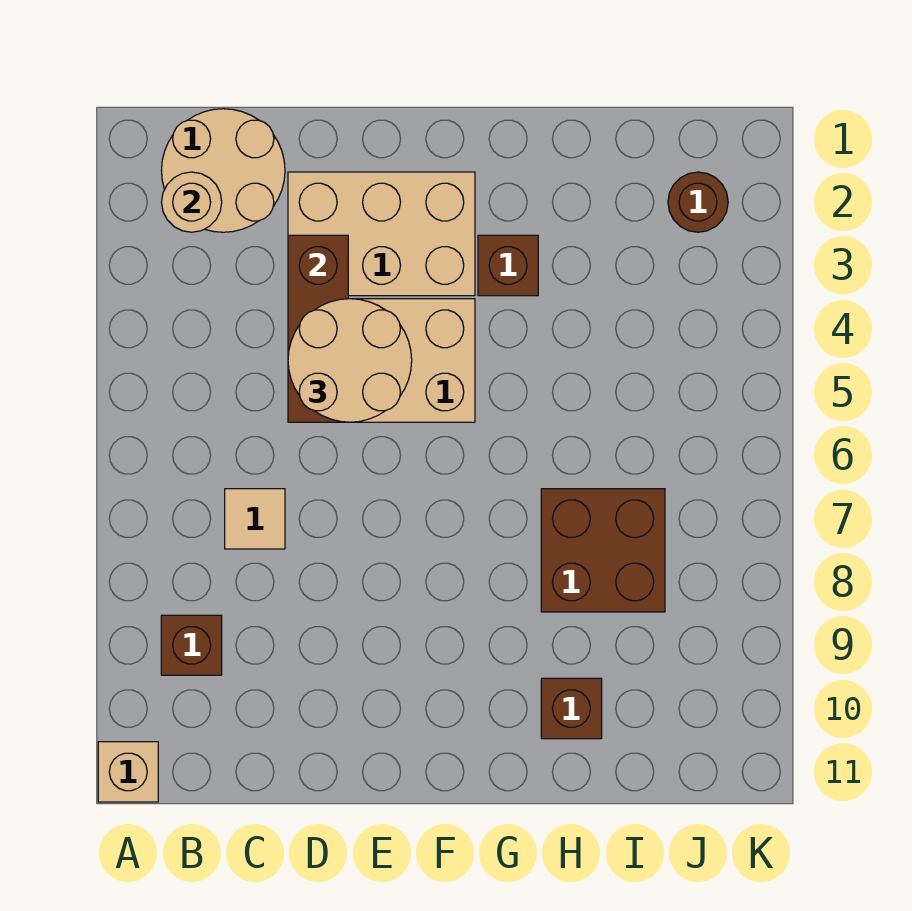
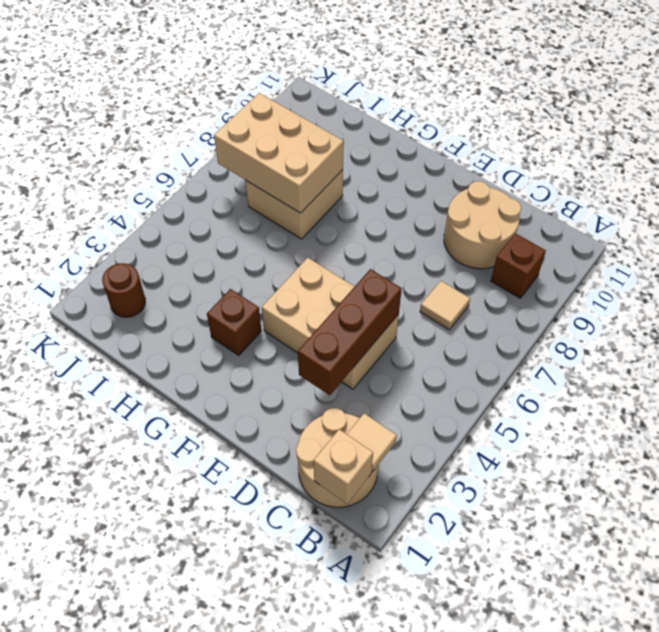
tan 1x1 brick [98,742,158,802] -> tan 1x1 brick moved to [314,429,373,504]
tan 1x1 round brick [162,172,222,232] -> tan 1x1 tile [347,413,397,472]
tan 2x3 brick [288,172,475,296] -> tan 2x3 brick moved to [214,93,344,213]
tan 2x2 round brick [288,299,412,422] -> tan 2x2 round brick moved to [444,181,521,269]
brown 2x2 brick [541,489,665,612] -> tan 2x2 brick [246,170,343,239]
brown 1x1 brick [541,678,602,739] -> none

